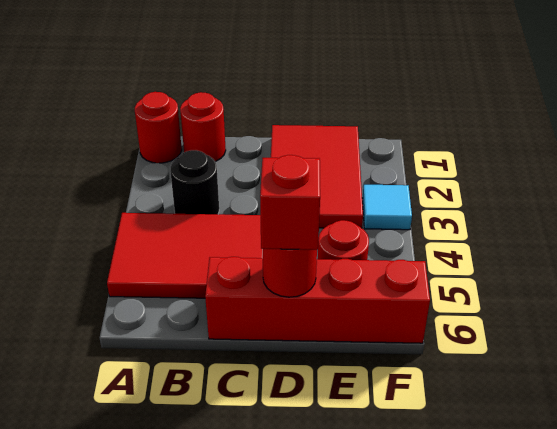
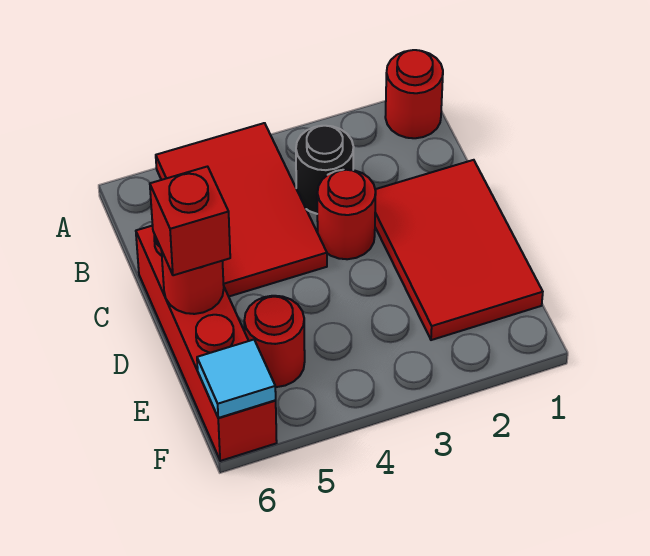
red 1x1 round brick [180,92,226,162] -> red 1x1 round brick moved to [317,170,376,259]
red 2x3 tile [271,125,363,228] -> red 2x3 tile turned to [375,160,543,340]
cyan 1x1 tile [362,185,412,230] -> cyan 1x1 tile moved to [197,340,276,418]

